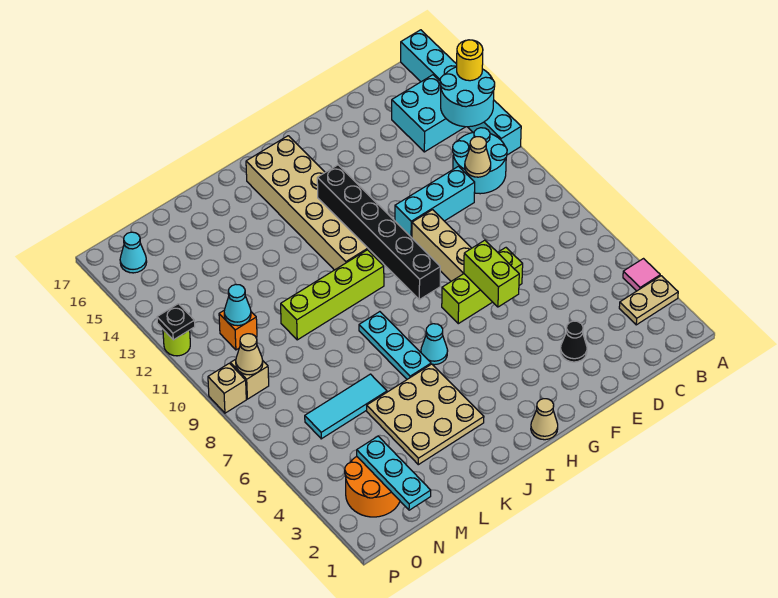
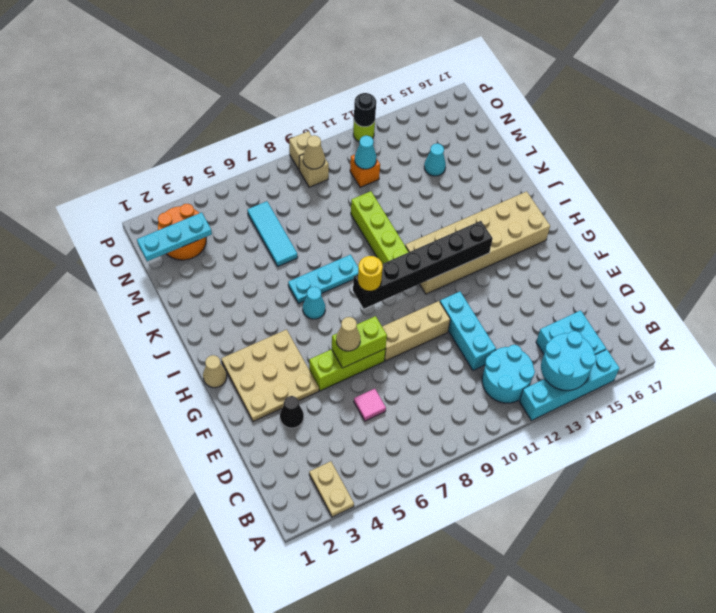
pink 1x1 tile [623,259,660,291] -> pink 1x1 tile moved to [354,389,386,421]
cyan 1x6 brick [401,30,521,155] -> cyan 1x4 brick [519,349,619,421]
yellow 1x1 round brick [457,40,483,81] -> yellow 1x1 round brick moved to [358,256,383,291]
tan 1x1 cone [465,137,491,177] -> tan 1x1 cone moved to [336,317,360,351]
lime 1x3 brick [442,248,523,324] -> lime 1x3 brick turned to [309,349,385,391]
tan 3x3 plate [367,364,484,465] -> tan 3x3 plate moved to [221,330,319,422]
cyan 1x1 cone [120,232,147,273] -> cyan 1x1 cone moved to [424,143,446,176]
black 1x1 plate [157,304,195,340] -> black 1x1 round brick [354,93,376,127]

